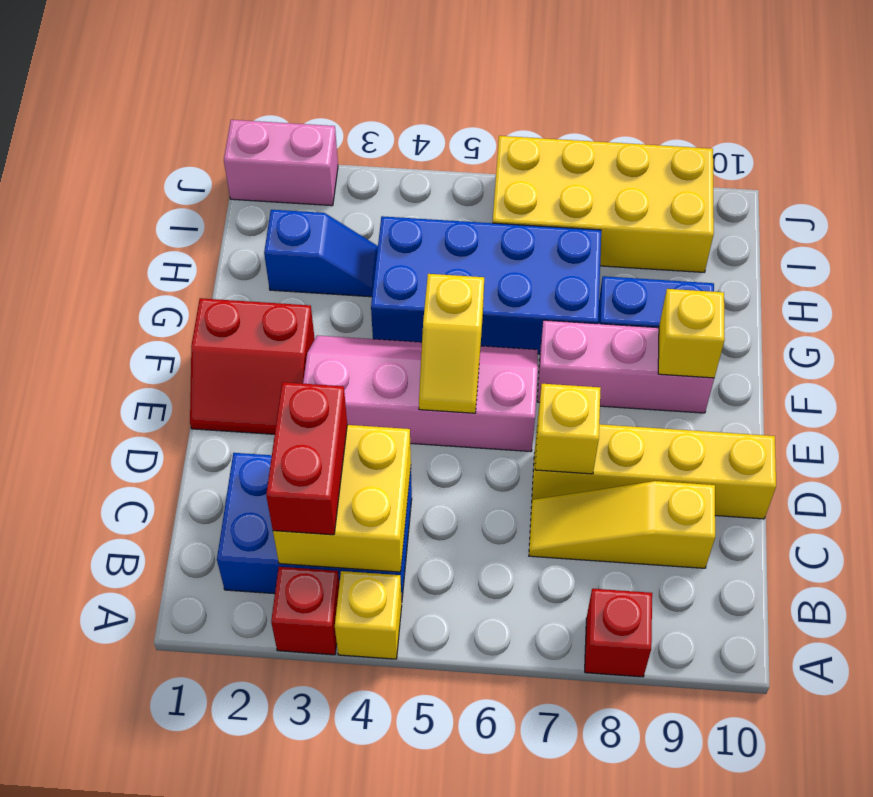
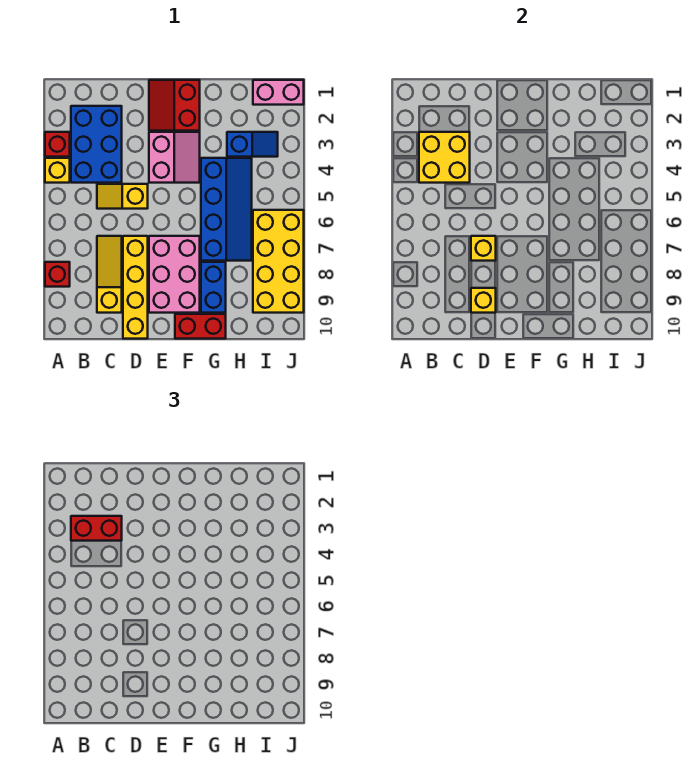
pink 2x4 slope [303,335,538,452] -> pink 2x2 slope [149,132,200,183]
yellow 1x2 slope [419,274,484,413] -> yellow 1x2 slope moved to [97,184,148,209]
pink 1x3 brick [537,320,714,413] -> pink 2x3 brick [149,236,200,313]
yellow 1x1 brick [658,289,725,378] -> yellow 1x1 brick moved to [471,288,496,313]
none -> red 1x2 brick [175,314,226,339]
blue 2x4 brick [371,216,601,354] -> blue 2x4 slope [201,158,252,261]
blue 1x2 slope [264,210,378,297] -> blue 1x2 slope turned to [227,132,278,157]
pink 1x2 brick [224,120,338,206] -> pink 1x2 brick turned to [253,80,304,105]

